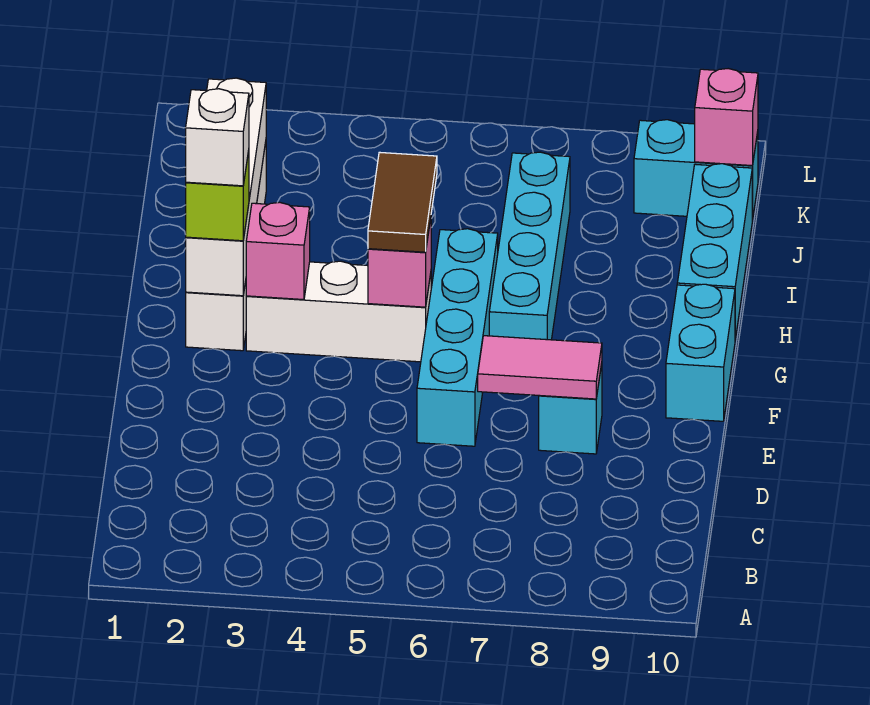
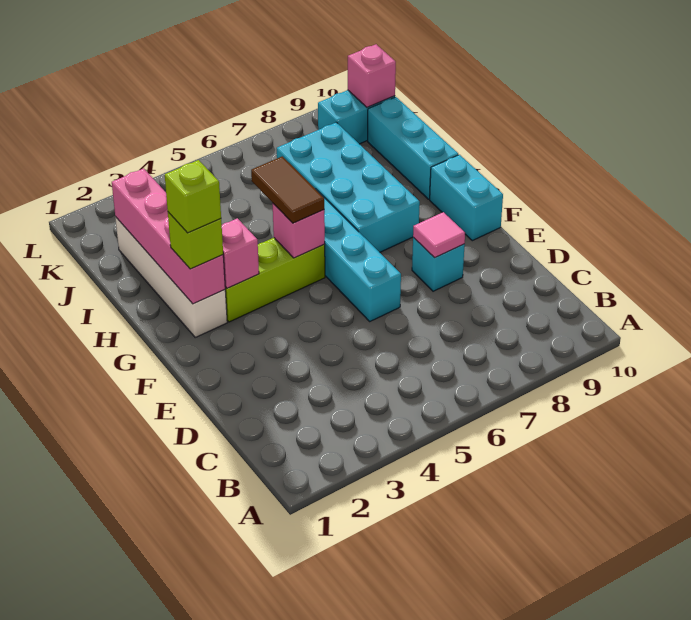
pink 1x2 tile [478,336,602,399] -> pink 1x1 tile [413,212,465,258]
white 1x4 brick [186,78,266,296] -> pink 1x4 brick [112,168,225,304]
white 1x1 brick [186,89,249,186] -> lime 1x1 brick [165,160,221,233]
white 1x3 brick [246,261,431,362] -> lime 1x3 brick [225,238,325,322]
cyan 1x4 brick [489,152,570,340] -> cyan 2x4 brick [277,122,420,252]

